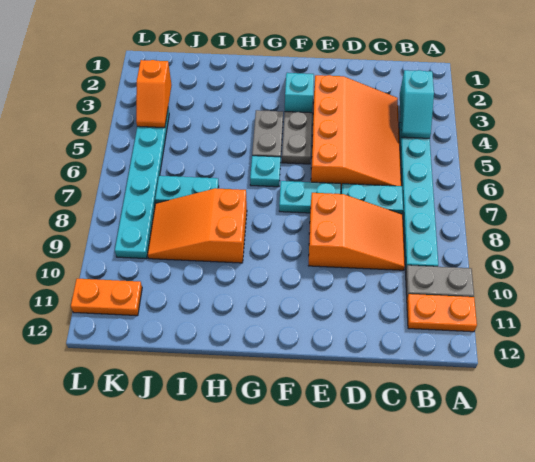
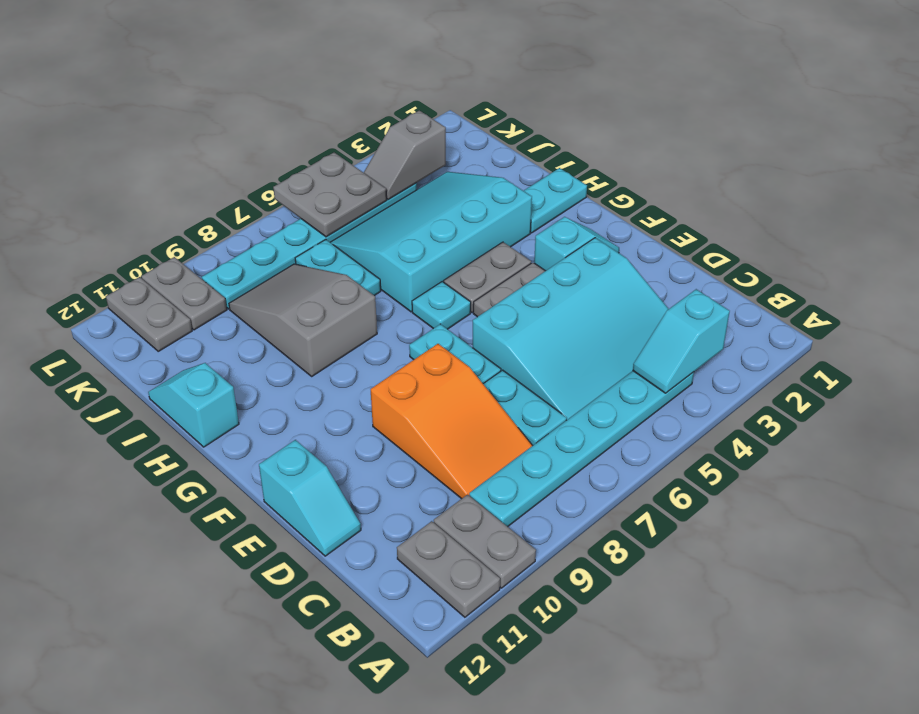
orange 1x2 plate [407,294,477,332] -> grey 1x2 plate [397,521,500,617]
orange 3x4 slope [311,75,401,188] -> cyan 3x4 slope [473,238,668,420]
none -> cyan 1x2 slope [259,440,361,556]
none -> cyan 1x2 plate [524,168,587,233]
none -> cyan 3x4 slope [330,172,532,312]
orange 2x3 slope [148,188,247,263] -> grey 2x3 slope [229,264,377,376]
none -> cyan 1x2 slope [148,363,239,447]
orange 1x2 slope [136,60,172,128] -> grey 1x2 slope [364,110,446,200]
none -> grey 2x2 plate [273,153,387,237]
none -> grey 1x2 plate [141,257,227,330]
orange 1x2 plate [71,279,142,316] -> grey 1x2 plate [106,277,192,351]

